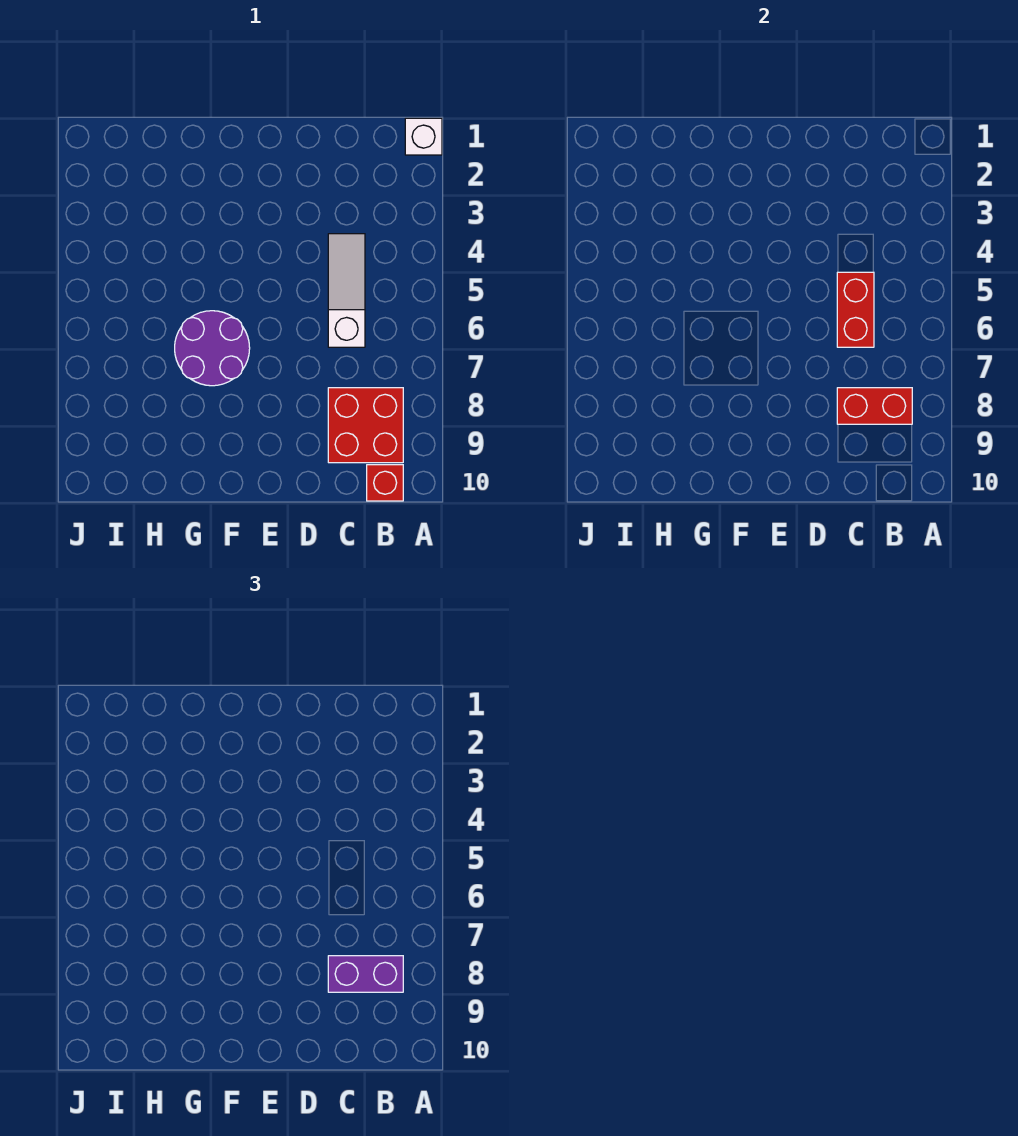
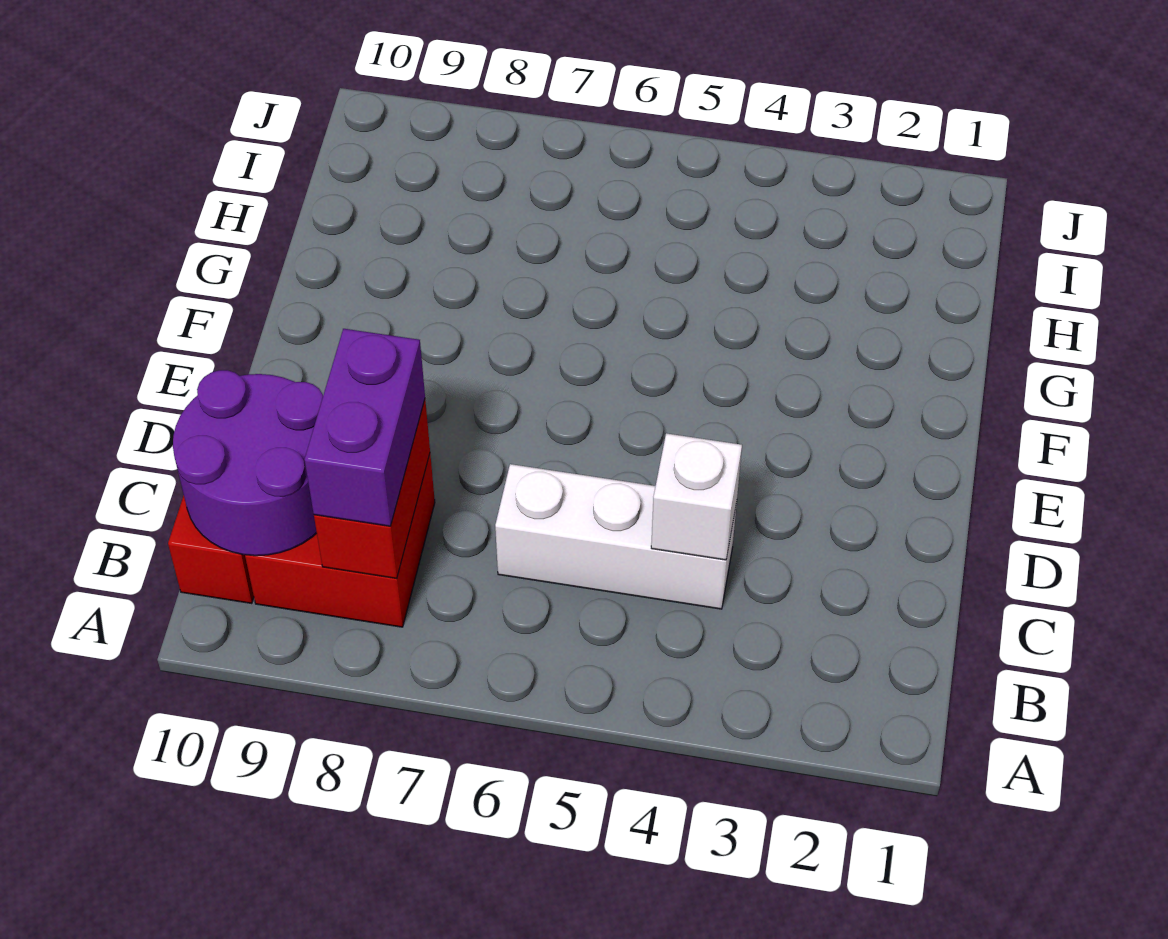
white 1x1 brick [405,118,442,155] -> white 1x1 brick moved to [651,433,742,560]
white 1x3 slope [328,234,365,347] -> white 1x3 brick [495,464,737,609]
red 1x2 brick [837,272,874,347] -> none
purple 2x2 round brick [175,311,250,386] -> purple 2x2 round brick moved to [173,370,323,556]

